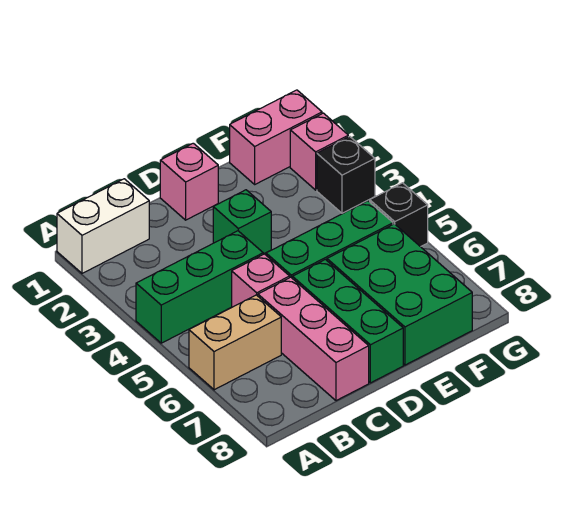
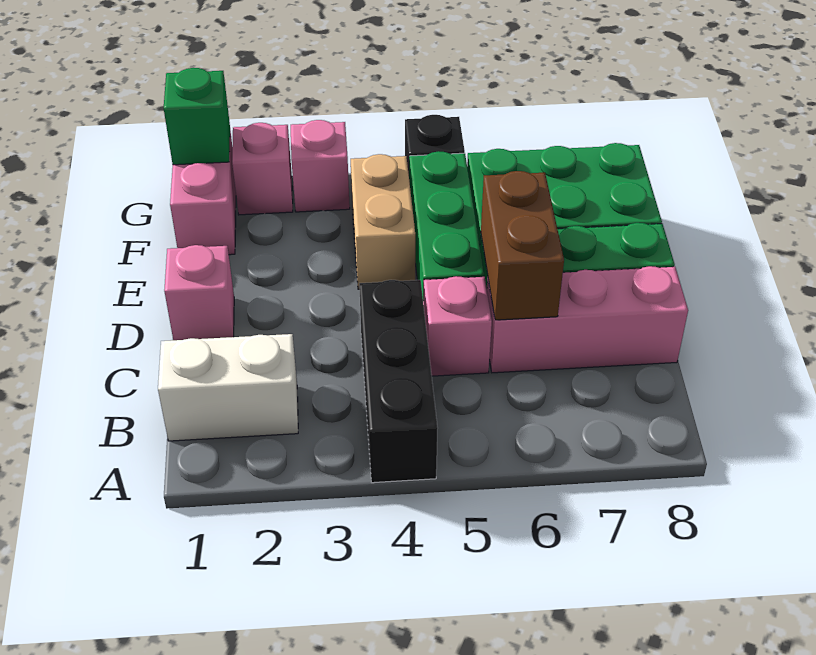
white 1x2 brick [57,179,149,273] -> white 1x2 brick turned to [158,334,298,441]
green 1x3 brick [136,231,263,343] -> black 1x3 brick [359,280,438,483]
tan 1x2 brick [189,295,281,390] -> tan 1x2 brick moved to [351,154,415,289]
none -> brown 1x2 brick [481,171,564,320]
green 1x1 brick [213,190,271,254] -> green 1x1 brick moved to [164,68,230,165]
black 1x1 brick [317,136,375,213] -> pink 1x1 brick [291,120,350,212]

